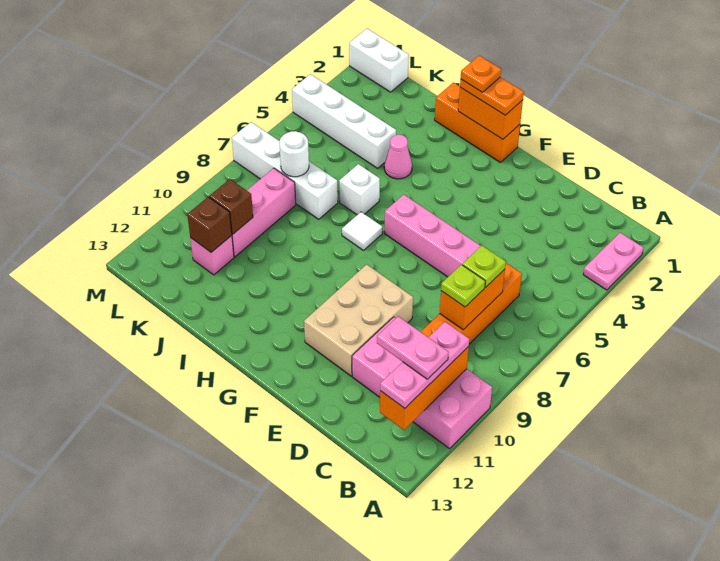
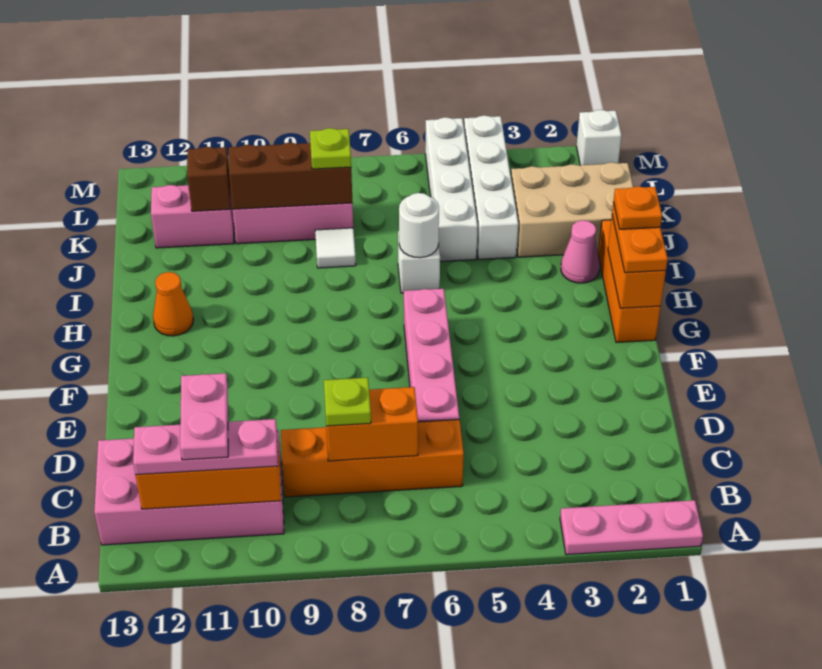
pink 1x2 plate [583,233,643,290] -> pink 1x3 plate [560,500,703,555]
pink 2x4 brick [352,317,492,449] -> pink 2x4 brick turned to [94,430,284,545]
lime 1x1 plate [462,246,506,287] -> lime 1x1 plate moved to [310,128,351,169]
tan 2x3 brick [304,265,413,376] -> tan 2x3 brick moved to [511,162,633,257]
white 1x1 tile [342,212,383,250] -> white 1x1 tile moved to [315,228,356,268]
none -> orange 1x1 cone [153,272,193,336]
pink 1x1 cone [384,135,412,179] -> pink 1x1 cone moved to [561,220,600,283]
white 1x4 brick [232,122,338,219] -> white 1x4 brick moved to [425,117,478,261]
white 1x1 round brick [279,131,309,177] -> white 1x1 round brick moved to [399,193,439,258]
brown 1x1 brick [209,179,253,234] -> brown 1x3 brick [228,143,352,209]
pink 1x1 brick [190,236,234,275] -> pink 1x2 brick [151,185,234,248]
white 1x2 brick [349,29,409,92] -> white 1x1 brick [576,110,622,165]

